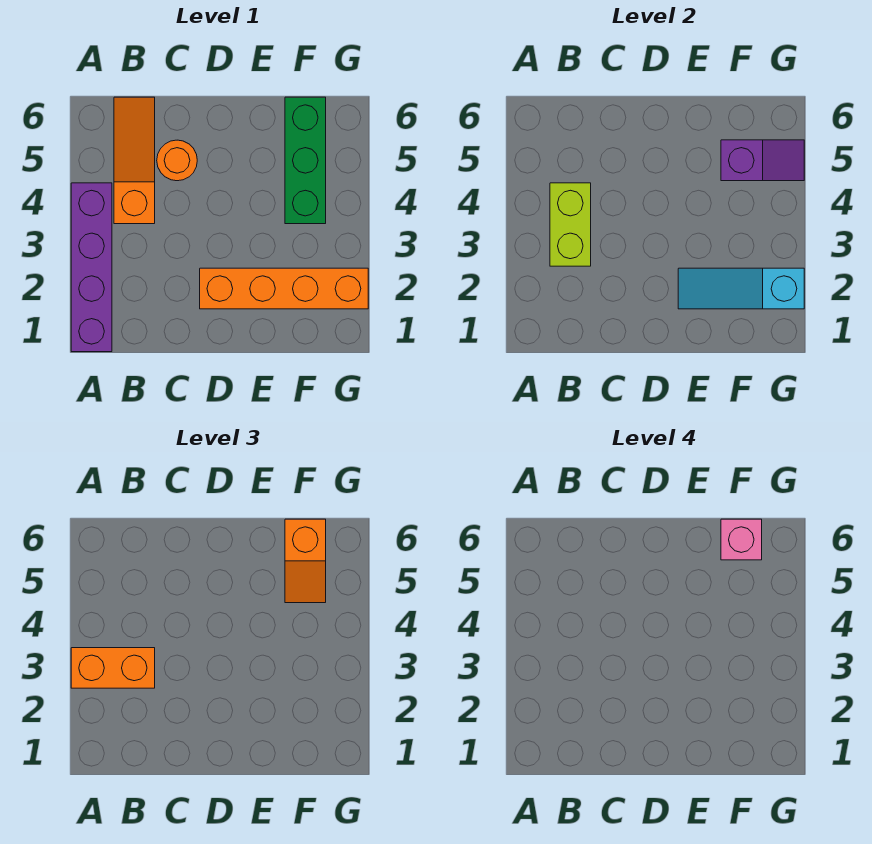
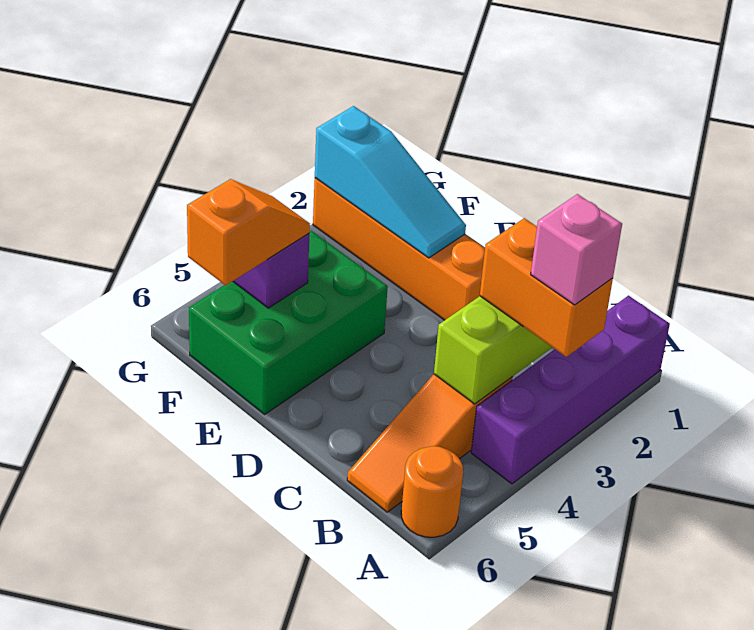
orange 1x1 round brick [157,140,197,181] -> orange 1x1 round brick moved to [401,446,463,537]
green 1x3 brick [285,97,326,224] -> green 2x3 brick [189,231,388,414]
pink 1x1 brick [721,519,762,560] -> pink 1x1 brick moved to [531,194,622,305]

